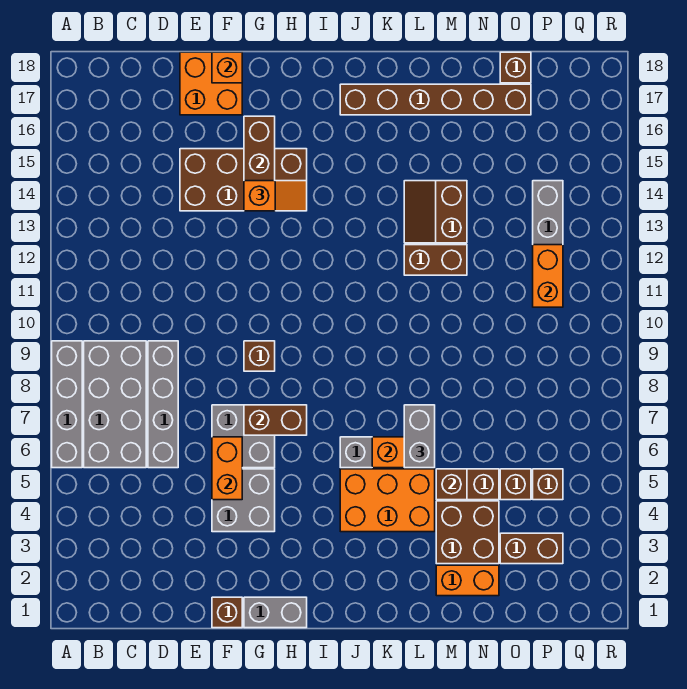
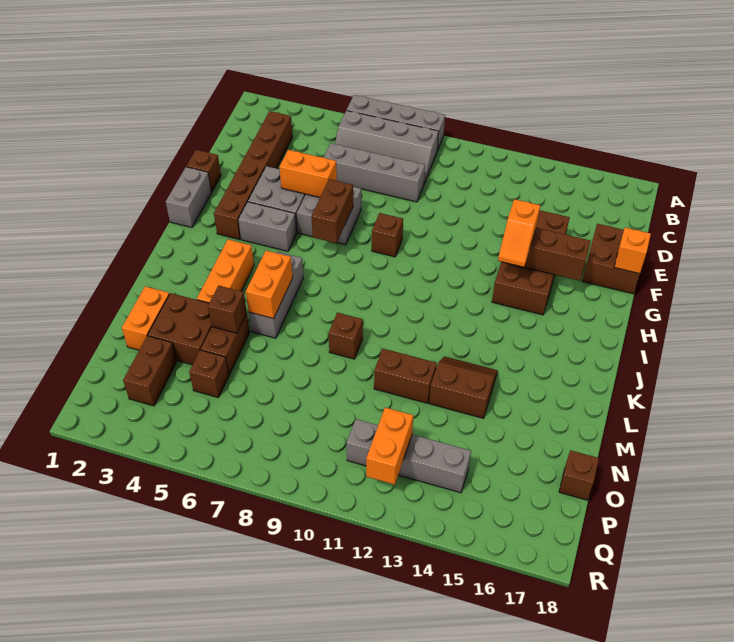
grey 2x4 brick [84,341,146,468] -> grey 2x4 slope [335,111,439,183]
orange 2x2 brick [180,52,242,115] -> brown 2x2 brick [582,224,640,294]
orange 2x3 brick [340,469,435,532] -> orange 1x3 brick [197,239,254,303]
brown 1x6 brick [340,84,531,115] -> brown 1x6 brick moved to [214,111,293,240]
grey 1x2 brick [404,405,435,468] -> grey 1x2 brick moved to [238,202,297,251]
brown 1x2 brick [404,245,467,275] -> brown 1x2 brick turned to [374,349,437,403]
brown 1x1 brick [533,469,563,500] -> brown 1x1 brick moved to [328,313,363,359]
orange 1x2 brick [533,245,563,307] -> orange 1x2 brick turned to [366,407,413,485]

